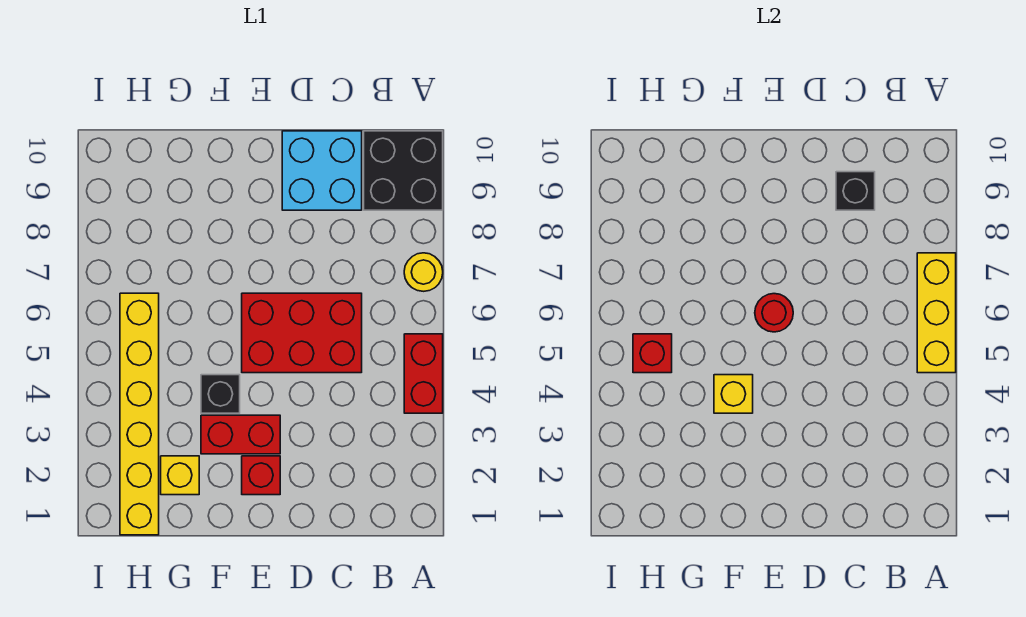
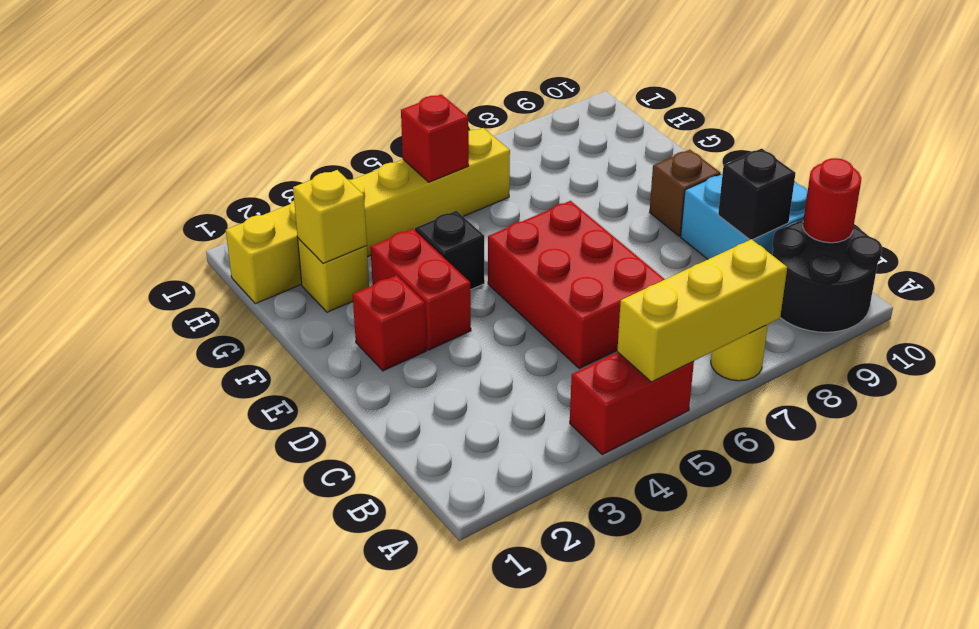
black 2x2 brick [364,131,443,210] -> black 2x2 round brick [772,221,882,332]
red 1x1 round brick [755,294,793,332] -> red 1x1 round brick moved to [803,158,861,243]
none -> brown 1x1 brick [650,150,720,236]
yellow 1x1 brick [714,375,753,413] -> yellow 1x1 brick moved to [293,170,367,264]

